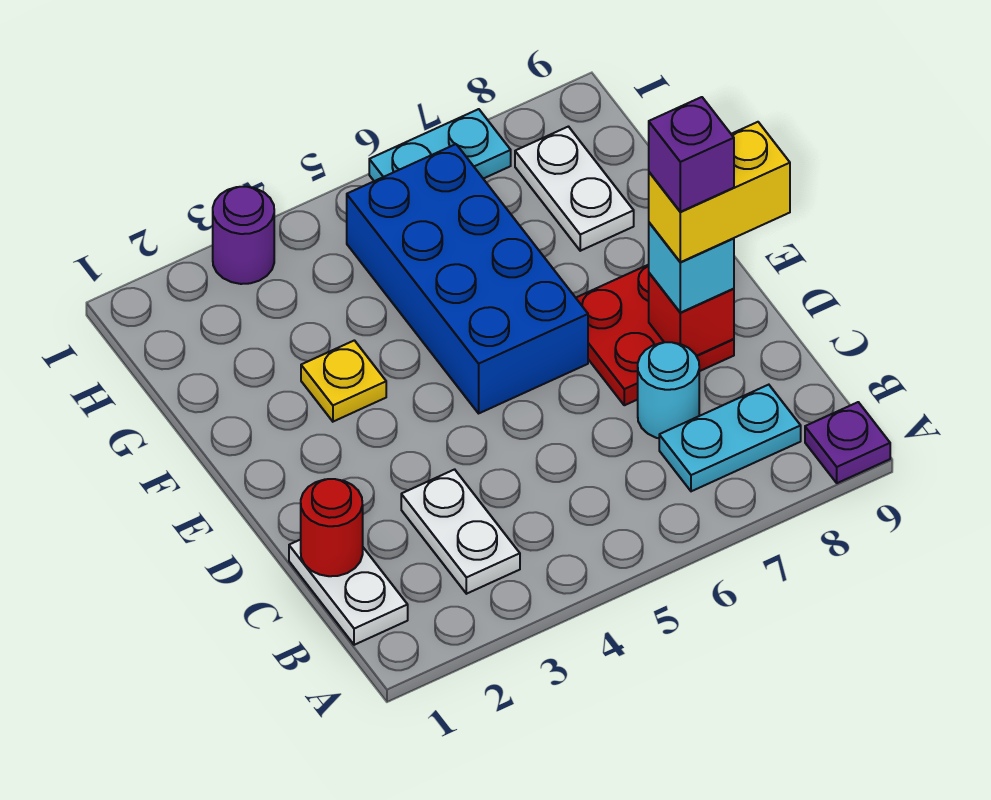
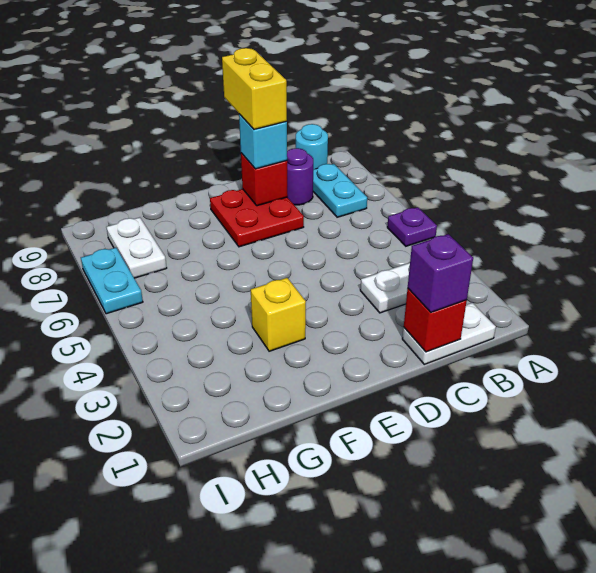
purple 1x1 plate [805,402,890,483] -> purple 1x1 plate moved to [387,207,437,246]
red 1x1 round brick [301,479,363,576] -> red 1x1 brick [404,288,467,352]
cyan 1x1 round brick [638,342,699,438] -> cyan 1x1 round brick moved to [296,124,328,169]
purple 1x1 brick [649,97,734,212] -> purple 1x1 brick moved to [408,234,473,312]
blue 2x4 brick [347,144,588,413] -> none
yellow 1x1 plate [301,340,386,422] -> yellow 1x1 brick [251,278,306,351]
white 1x2 plate [515,127,634,251] -> white 1x2 plate turned to [107,217,167,278]
purple 1x1 round brick [213,187,274,284] -> purple 1x1 round brick moved to [287,148,313,205]

